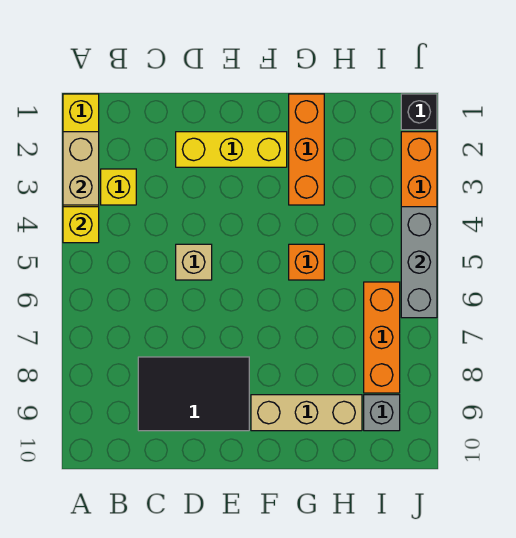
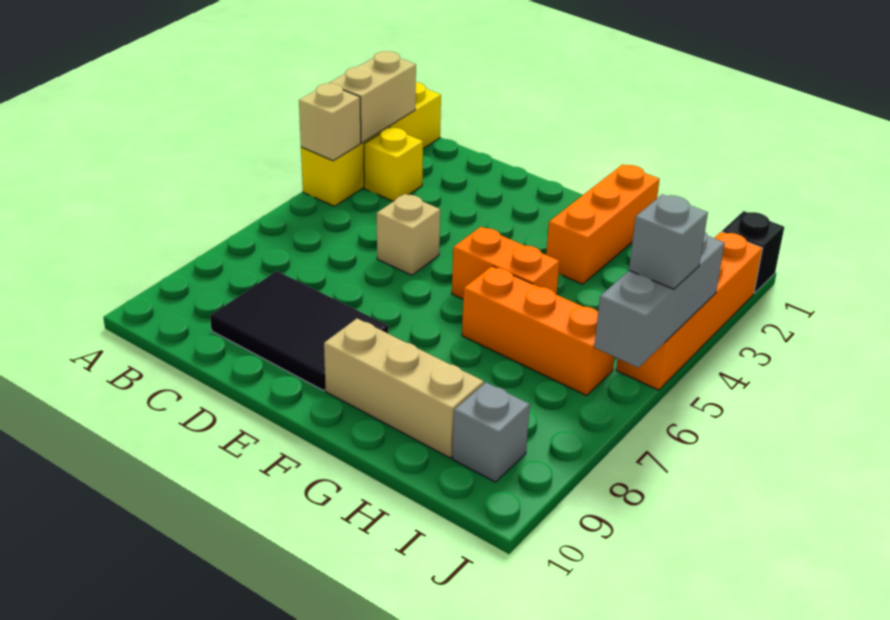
yellow 1x1 brick [63,207,99,243] -> tan 1x1 brick [299,83,361,161]
yellow 1x3 brick [176,132,287,167] -> none
orange 1x1 brick [289,244,324,280] -> orange 1x2 brick [452,227,559,299]
orange 1x3 brick [364,282,400,393] -> orange 1x3 brick turned to [462,266,614,396]
none -> grey 1x1 brick [629,194,708,289]

